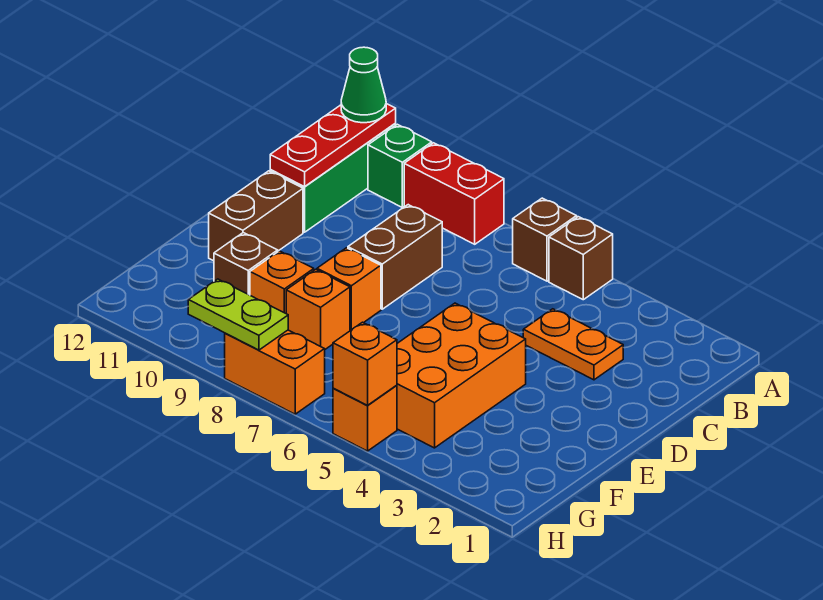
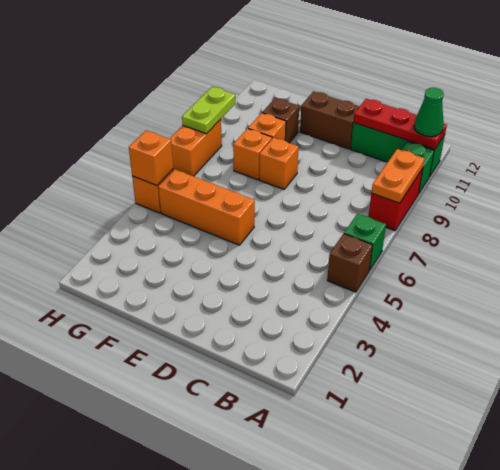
brown 1x1 brick [513,198,577,281] -> green 1x1 brick [344,214,386,271]
orange 1x2 plate [523,309,623,380] -> orange 1x2 plate moved to [372,149,425,203]
brown 1x2 brick [348,205,442,309] -> none
orange 2x3 brick [397,303,526,448] -> orange 1x3 brick [158,169,255,245]

